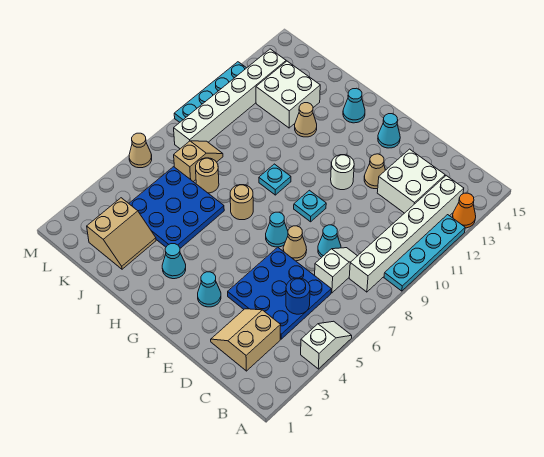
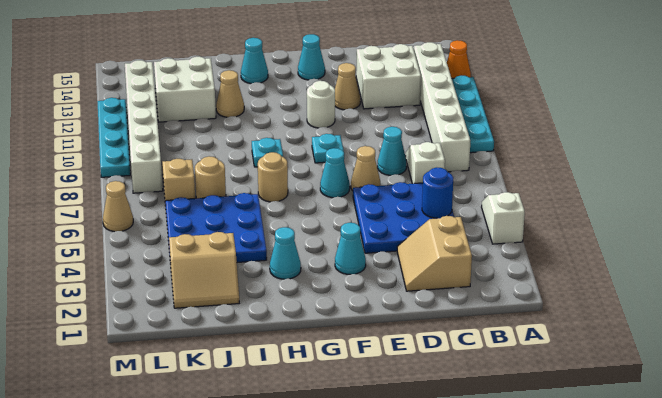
tan 2x2 slope [87,198,156,269] -> tan 2x2 slope turned to [169,232,239,308]

